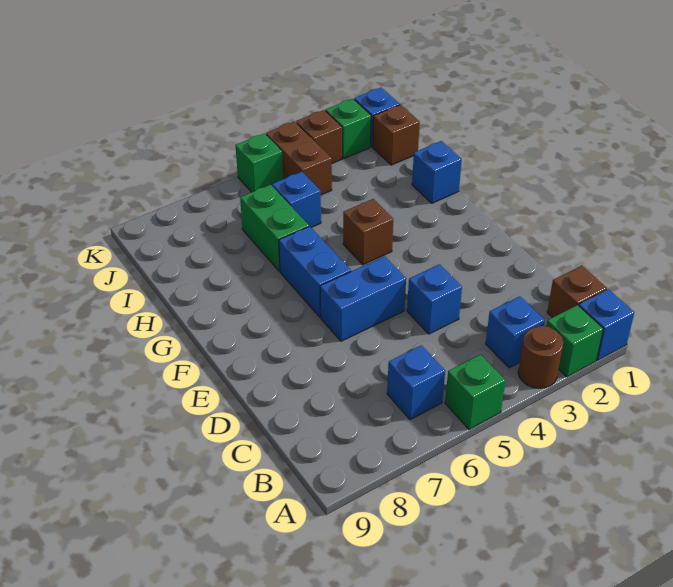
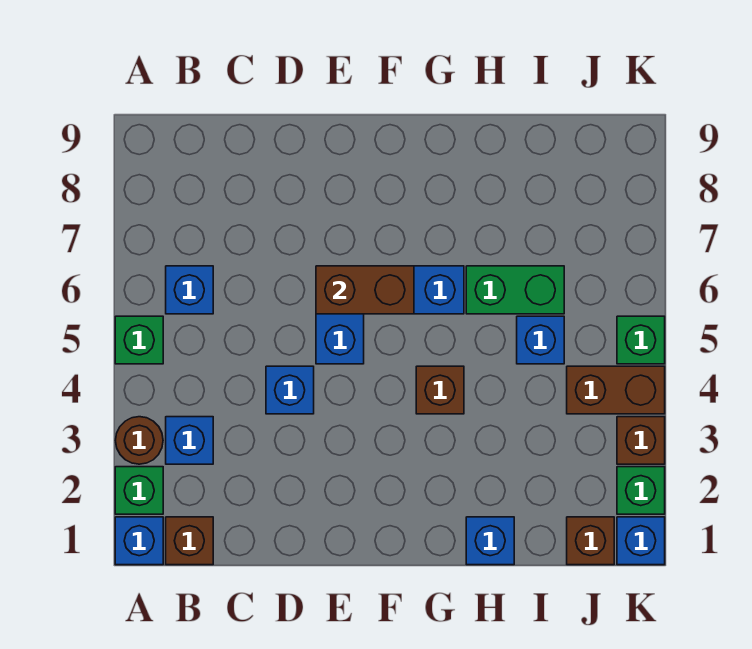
none -> brown 1x2 brick [316,266,414,314]

